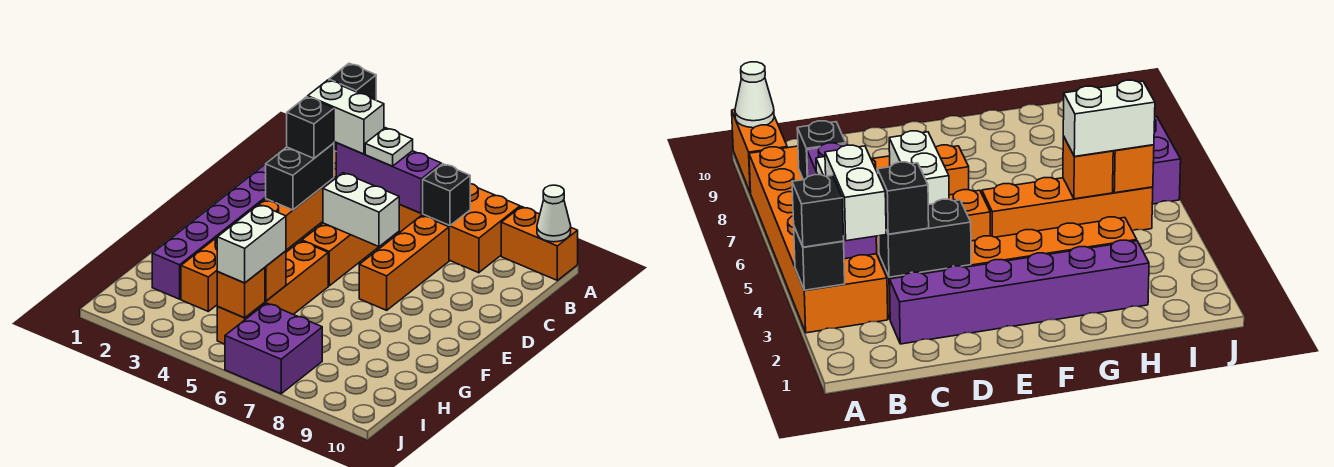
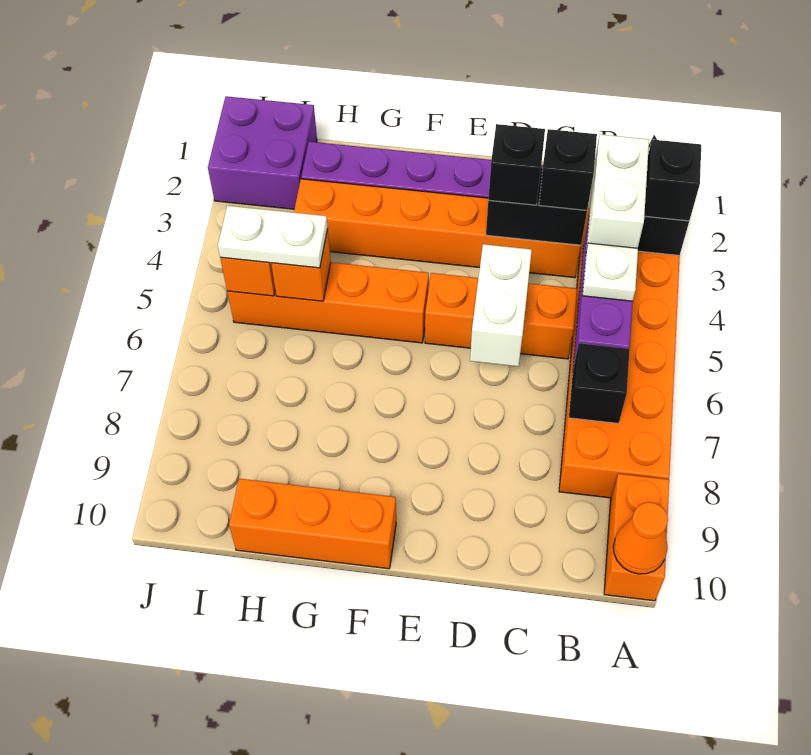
white 1x1 cone [537,185,571,242] -> orange 1x1 cone [613,502,668,574]
orange 1x3 brick [359,215,449,310] -> orange 1x3 brick moved to [229,479,396,569]
none -> black 1x1 brick [488,124,545,205]
white 1x2 brick [217,204,286,283] -> white 1x2 plate [218,206,328,268]
purple 2x2 brick [225,303,322,394] -> purple 2x2 brick moved to [208,96,317,209]

